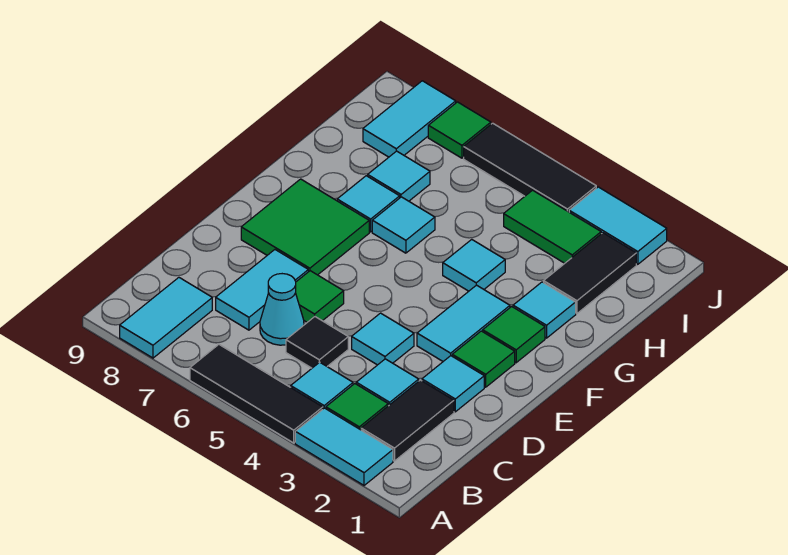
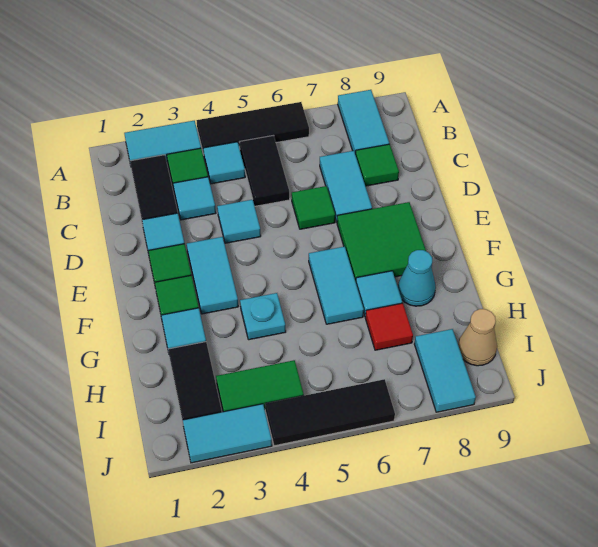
black 1x1 tile [286,317,348,368] -> black 1x2 tile [240,135,290,206]
cyan 1x1 cone [260,274,304,345] -> cyan 1x1 cone moved to [398,250,436,306]
cyan 1x1 tile [443,239,505,291] -> cyan 1x1 plate [240,293,286,340]
cyan 1x1 tile [372,197,435,253] -> cyan 1x2 tile [309,246,364,324]
cyan 1x1 tile [368,151,430,201] -> red 1x1 tile [365,303,413,350]
none -> tan 1x1 cone [458,309,497,366]
green 1x1 tile [428,102,491,158] -> green 1x1 tile moved to [355,144,399,186]

